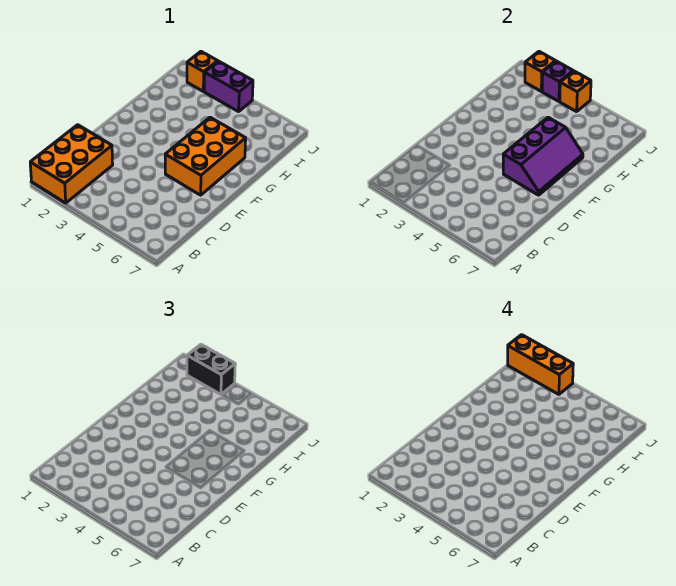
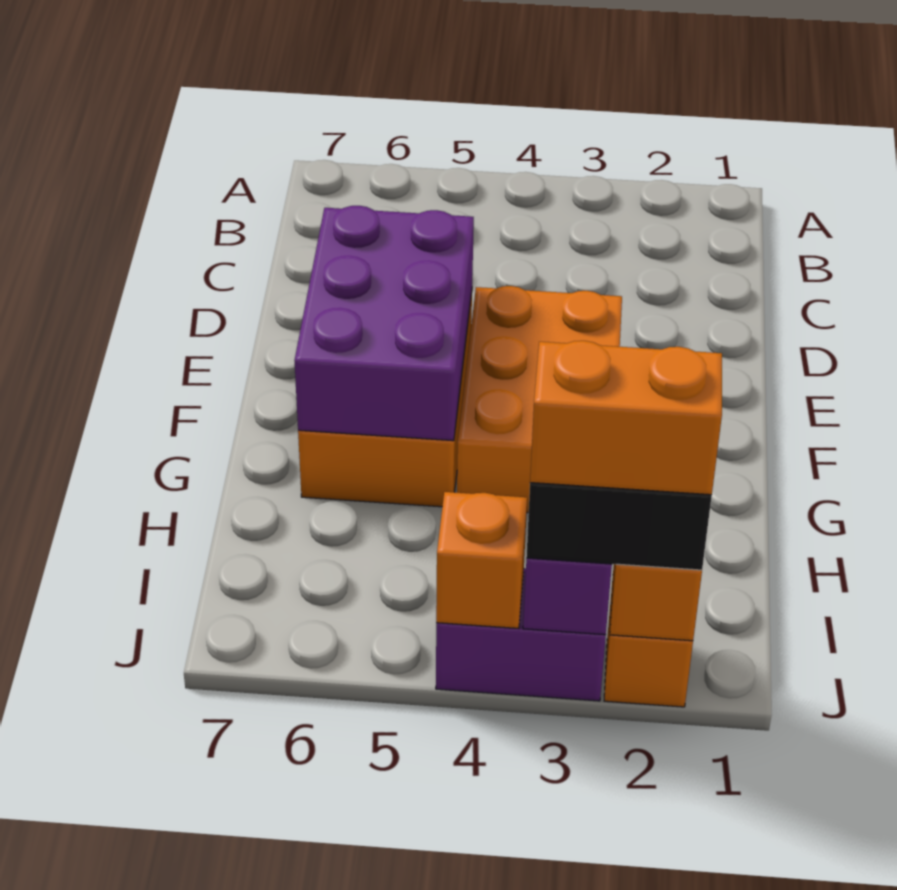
orange 2x3 brick [30,125,113,203] -> orange 2x3 brick moved to [457,286,622,513]
purple 2x3 slope [503,117,583,195] -> purple 2x3 brick [294,206,474,441]
orange 1x3 brick [508,335,573,394] -> orange 1x2 brick [530,341,722,495]

